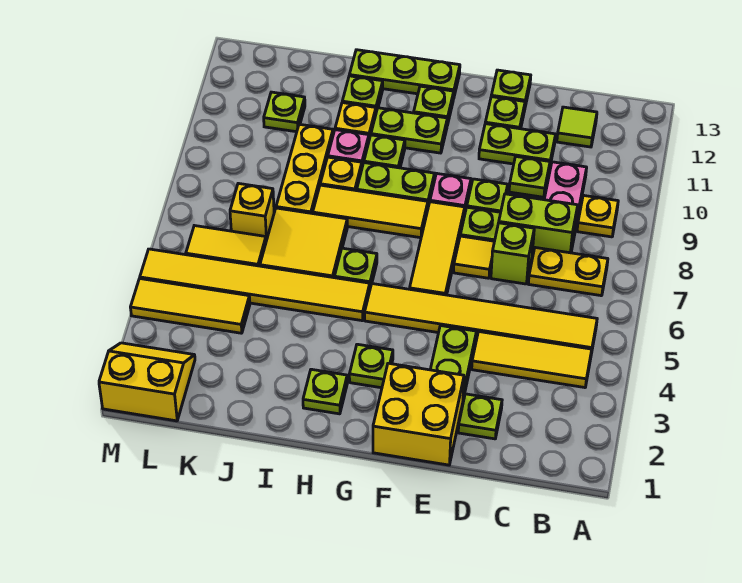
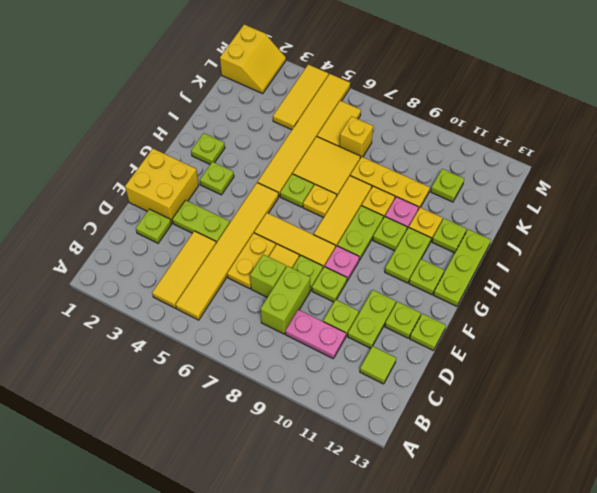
yellow 1x2 plate [528,248,608,296] -> yellow 1x2 plate moved to [227,233,276,289]
yellow 1x1 plate [577,195,618,237] -> yellow 1x1 plate moved to [303,184,337,218]

